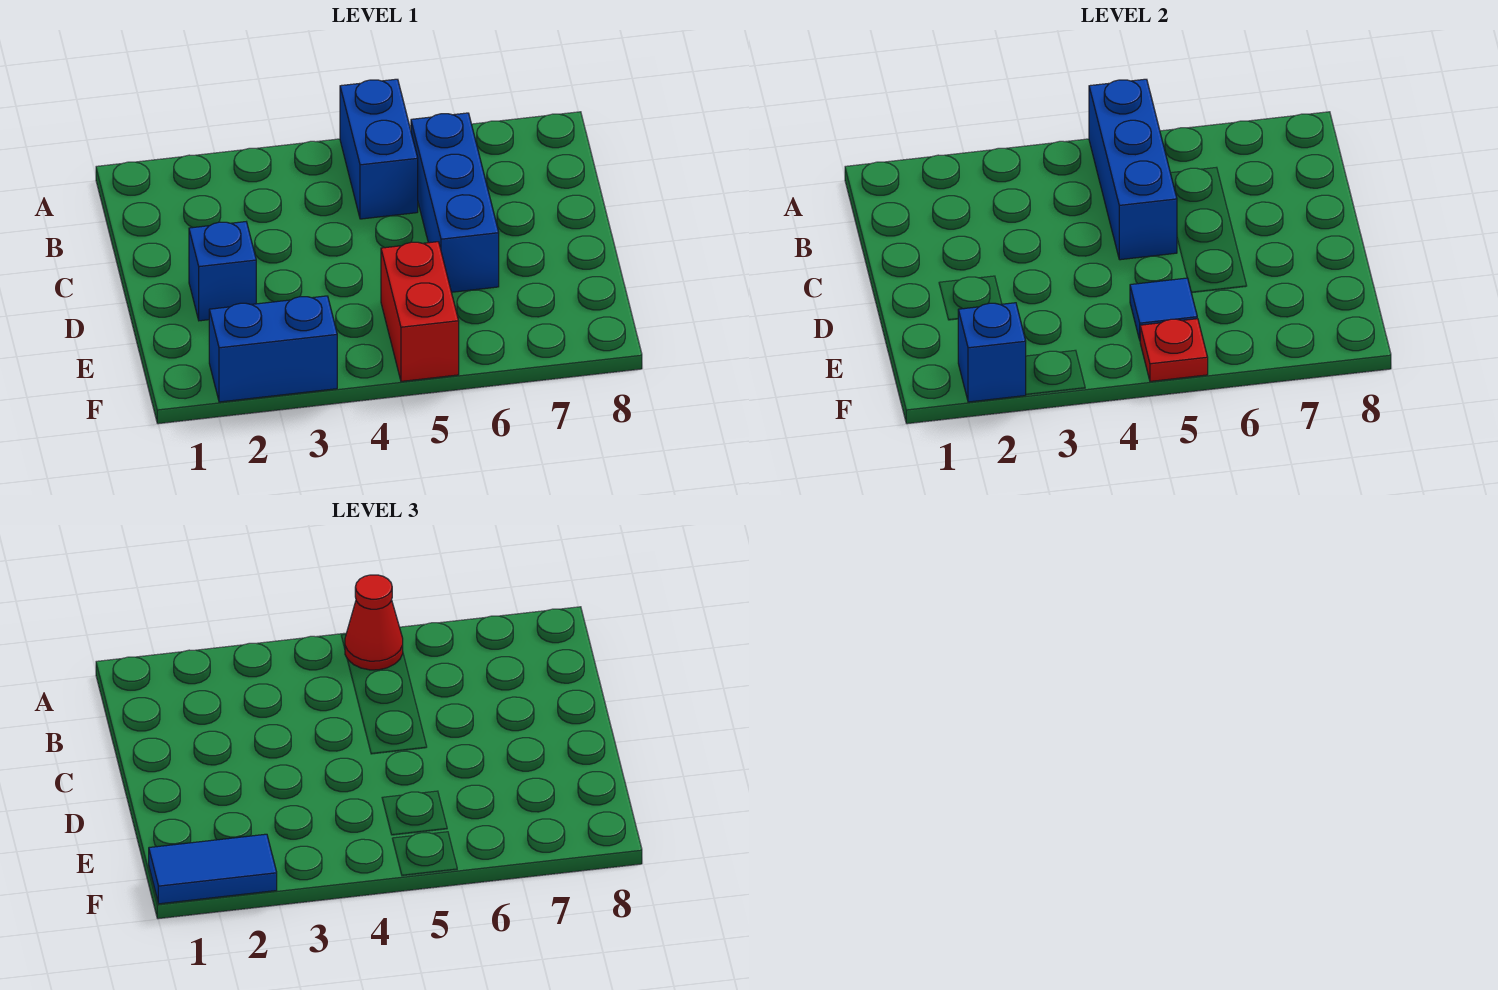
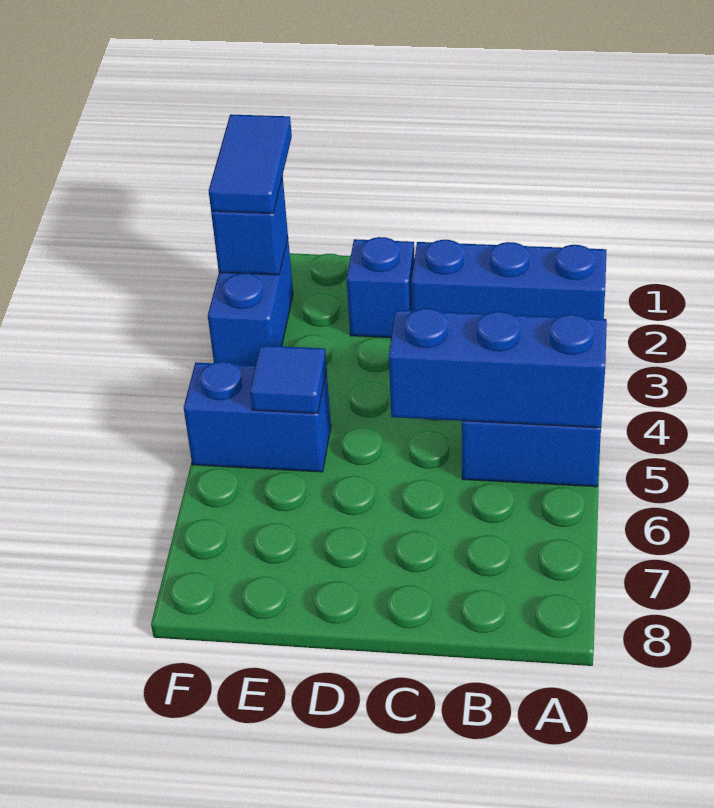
red 1x1 cone [345,575,403,670] -> none
blue 1x3 brick [411,113,499,292] -> blue 1x3 brick moved to [411,240,606,319]
red 1x2 brick [381,242,459,381] -> blue 1x2 brick [184,362,331,472]
red 1x1 plate [1140,319,1208,381] -> none

